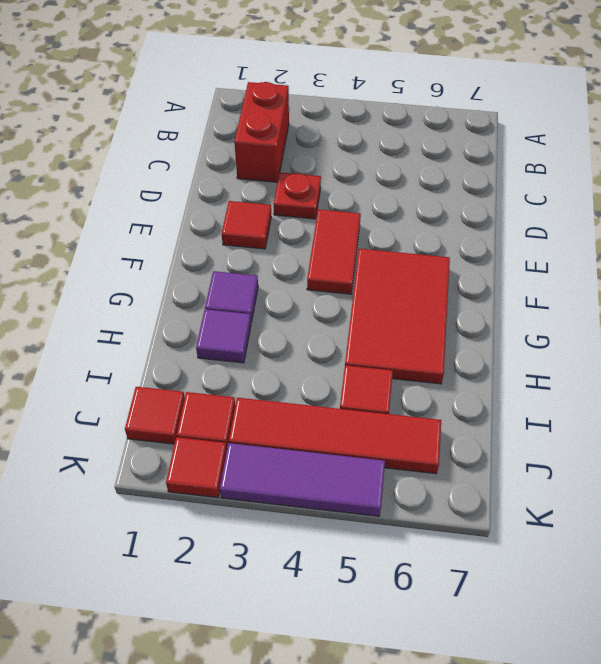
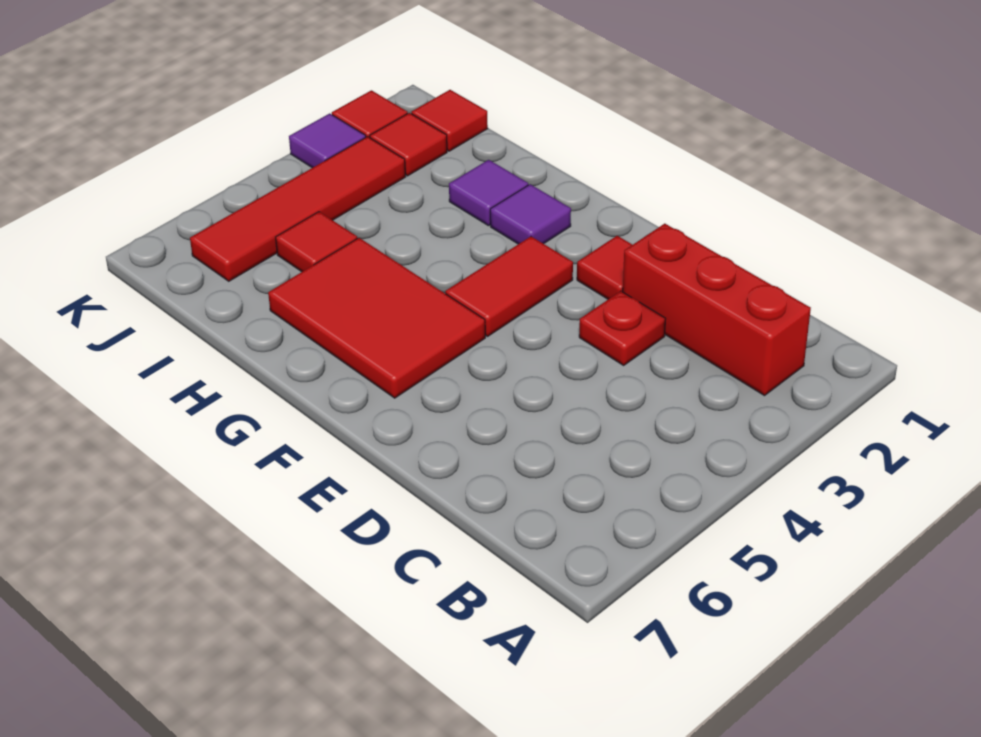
red 1x2 brick [234,82,289,182] -> red 1x3 brick [623,224,811,396]
red 1x2 tile [307,209,361,294] -> red 1x2 tile turned to [445,236,573,336]
purple 1x3 tile [220,443,385,516] -> purple 1x1 tile [289,113,366,168]

